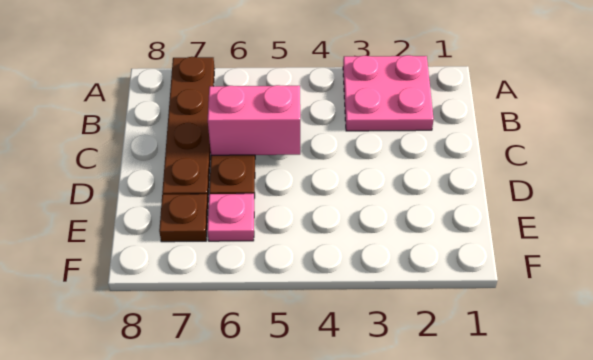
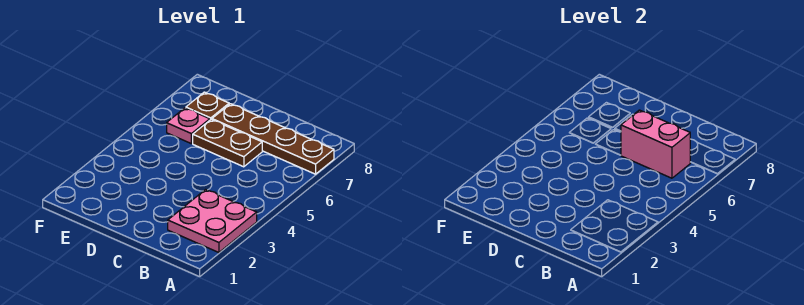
pink 1x2 brick [208,85,300,155] -> pink 1x2 brick turned to [621,110,690,178]

